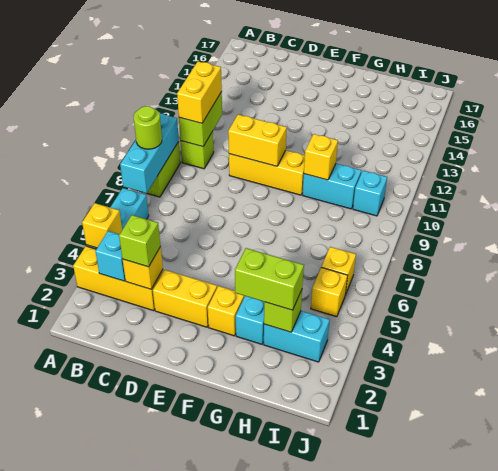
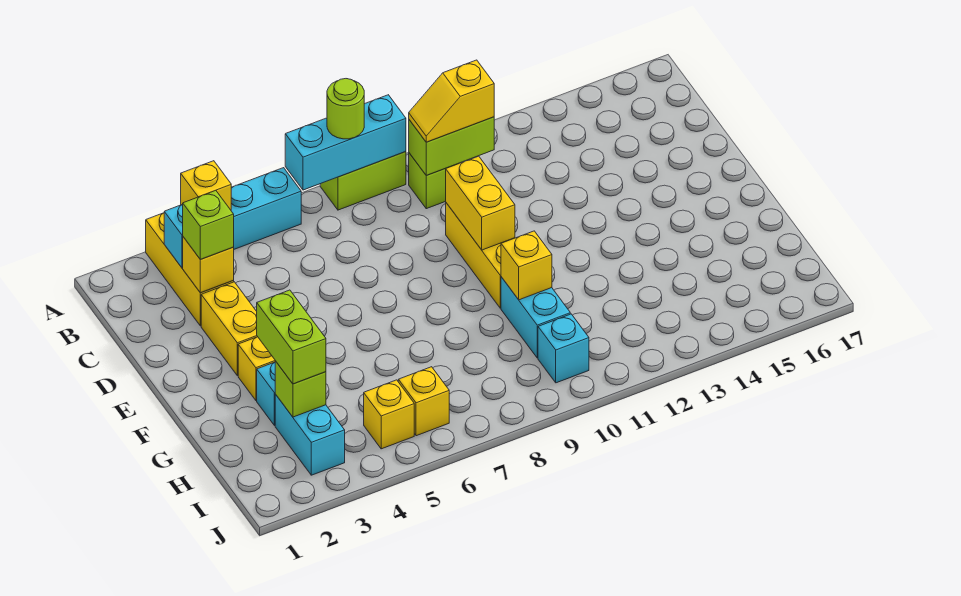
yellow 1x2 brick [177,61,222,123] -> yellow 1x2 slope [409,60,494,142]

